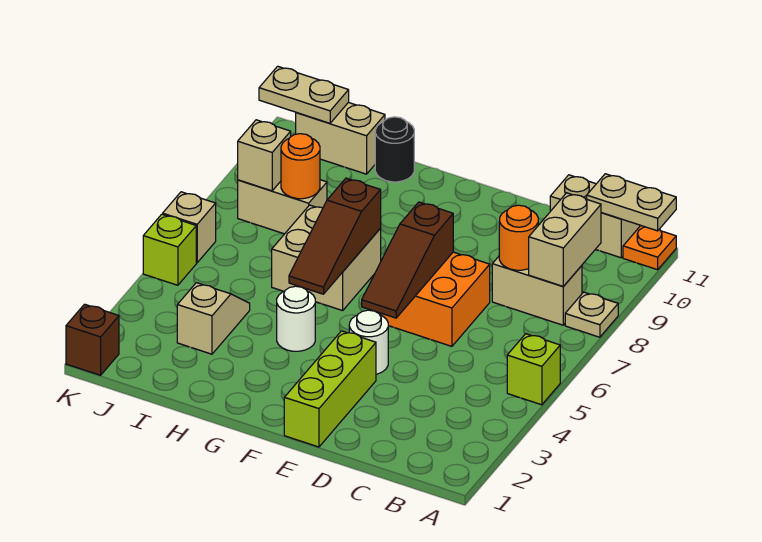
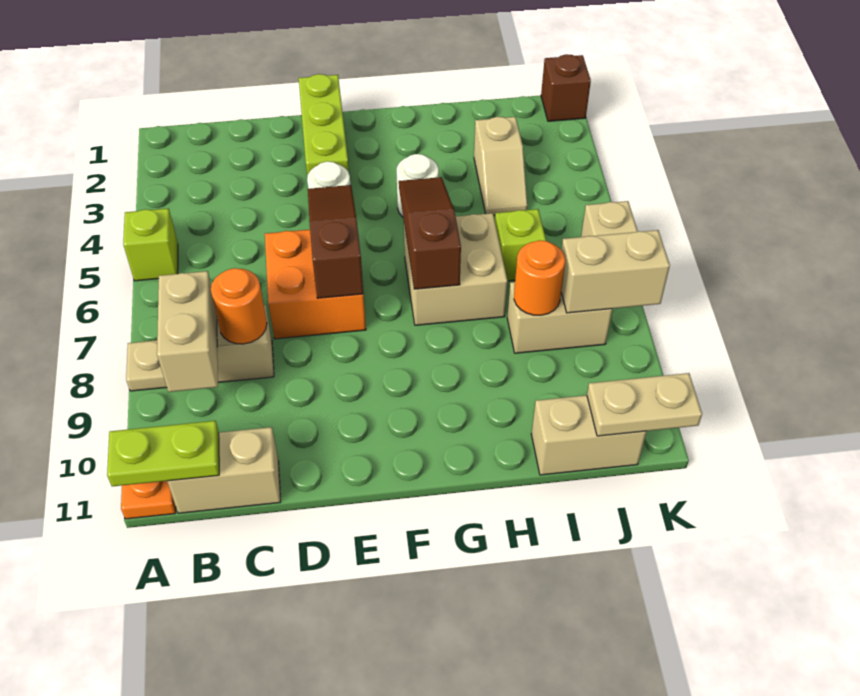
tan 1x2 plate [587,174,676,231] -> lime 1x2 plate [107,421,219,486]
black 1x1 round brick [375,117,414,182] -> none
tan 1x1 brick [238,120,291,191] -> tan 1x2 brick [561,230,670,313]
lime 1x1 brick [143,214,196,285] -> lime 1x1 brick moved to [495,209,546,281]

